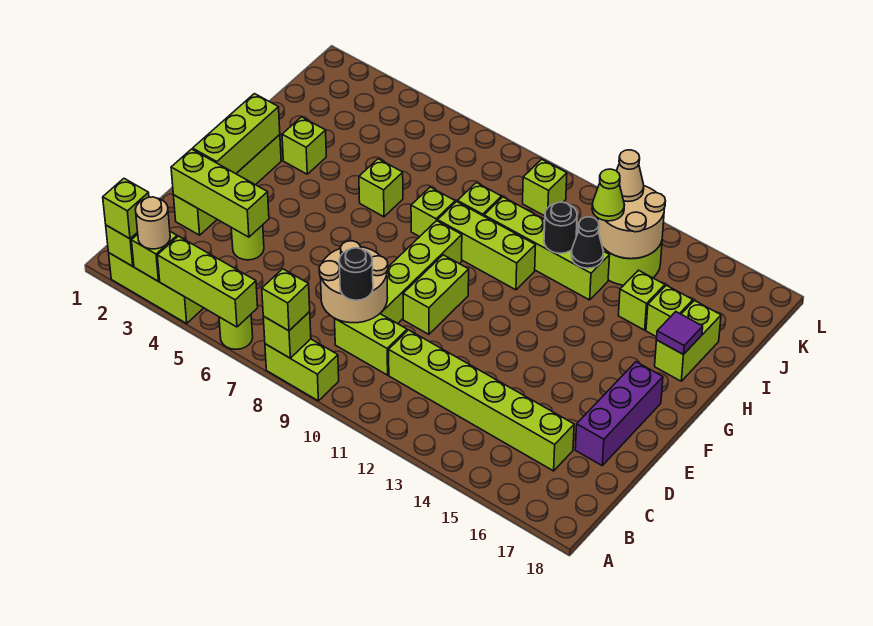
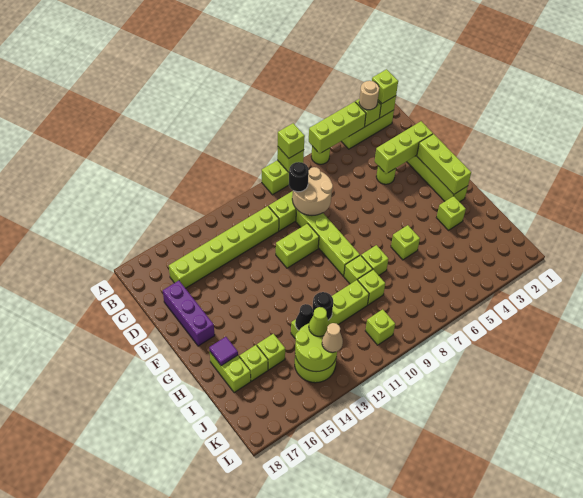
lime 1x2 brick [403,255,469,334] -> lime 1x2 brick turned to [276,224,319,268]
lime 1x3 brick [438,202,536,290] -> lime 1x1 brick [344,255,373,284]
tan 2x2 round brick [598,186,665,259] -> lime 2x2 round brick [295,324,337,372]

